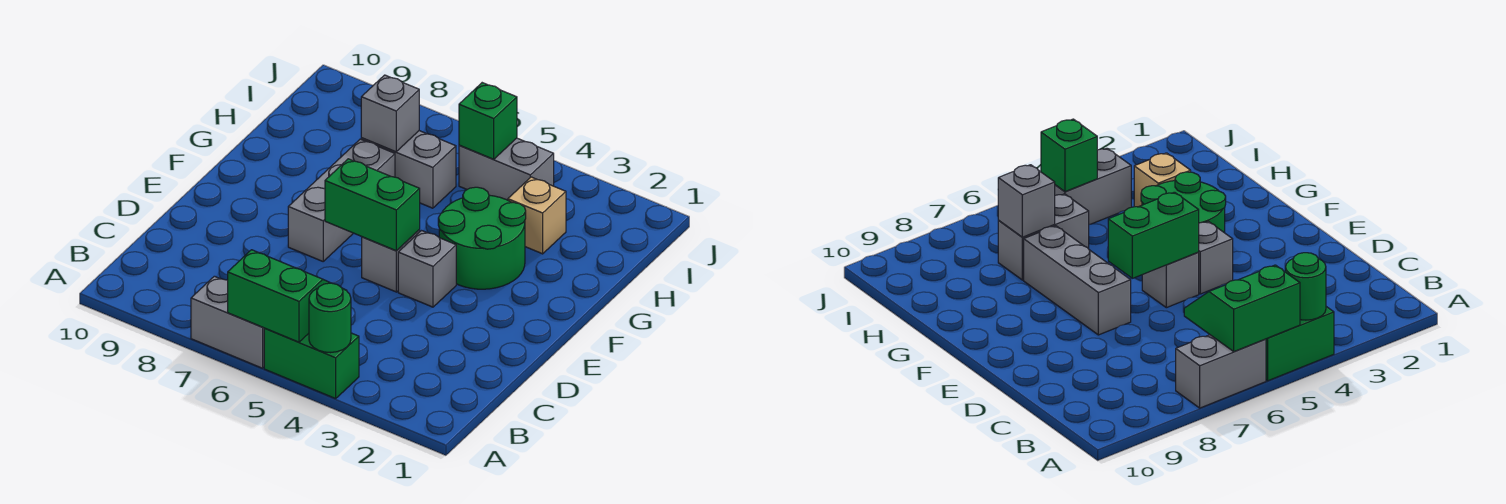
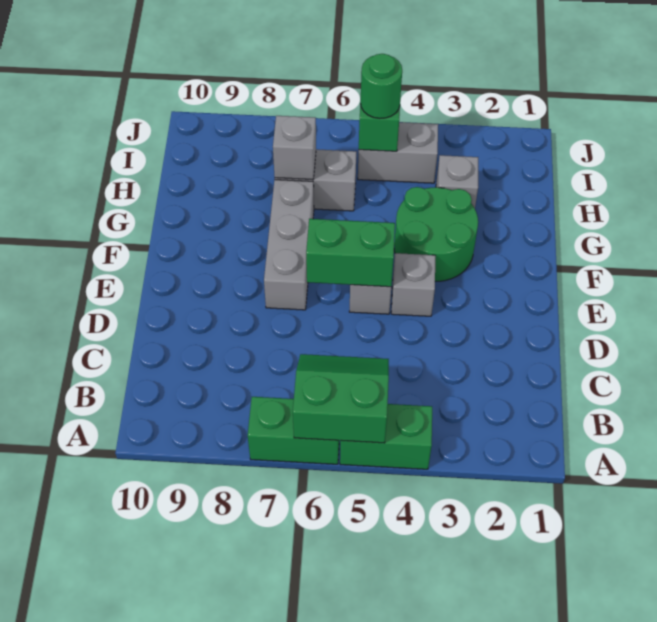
green 1x1 round brick [309,283,351,353] -> green 1x1 round brick moved to [361,54,402,119]
grey 1x2 brick [191,276,264,368] -> green 1x2 brick [248,397,339,464]
tan 1x1 brick [508,177,566,254] -> grey 1x1 brick [436,155,478,208]

